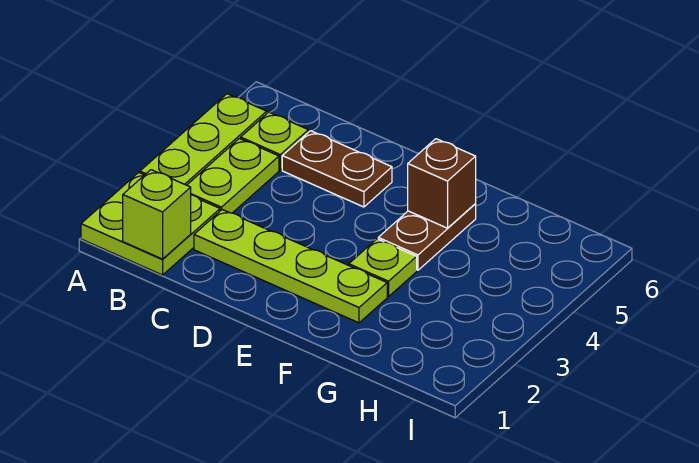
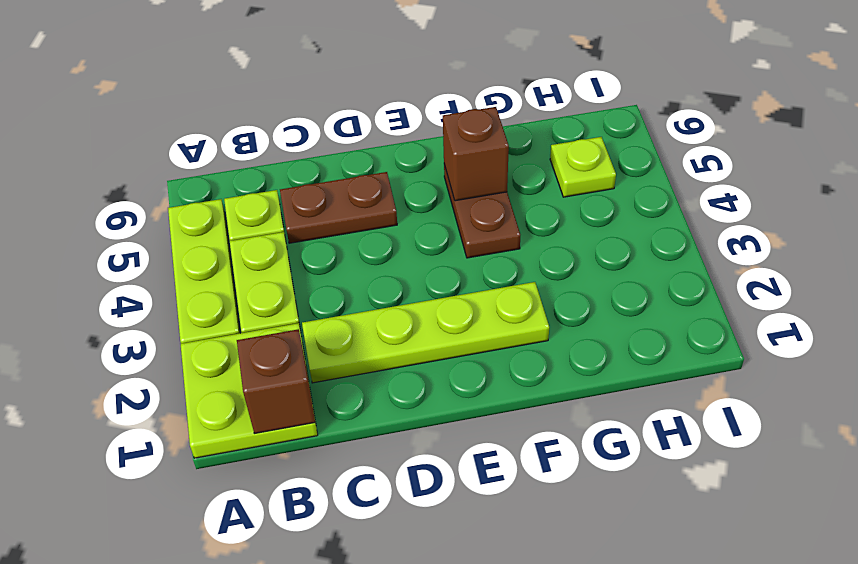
lime 1x1 brick [123,170,191,259] -> brown 1x1 brick [237,329,315,433]
lime 1x1 plate [349,239,417,297] -> lime 1x1 plate moved to [550,137,616,197]

